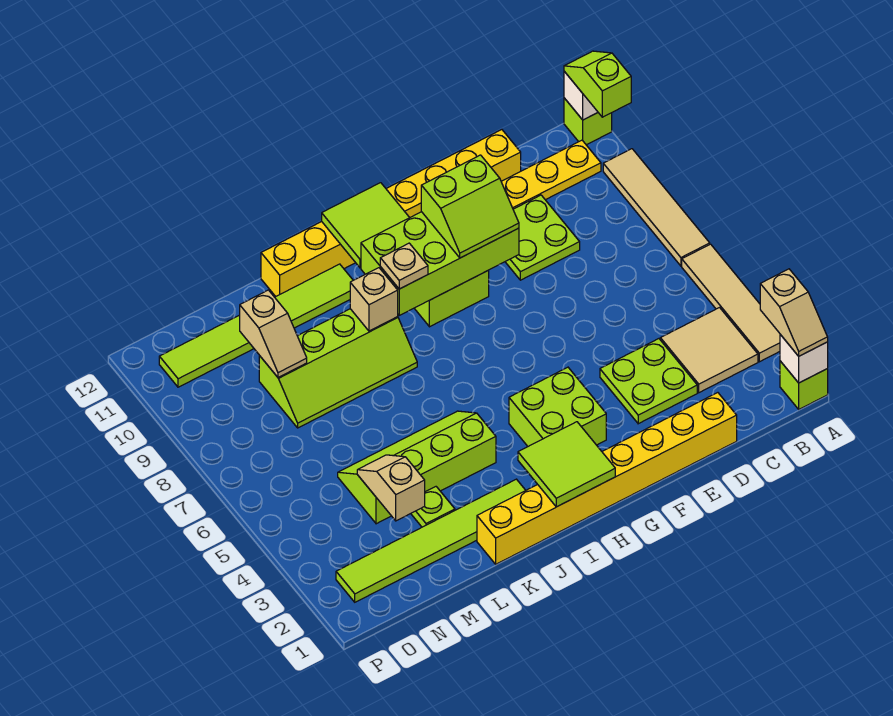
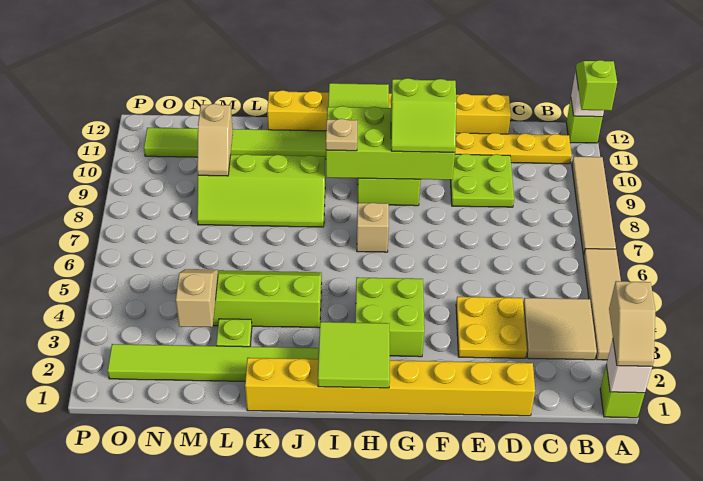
lime 2x2 plate [600,339,697,424] -> yellow 2x2 plate [456,297,527,358]
tan 1x1 brick [350,268,398,331] -> tan 1x1 brick moved to [357,203,389,252]

